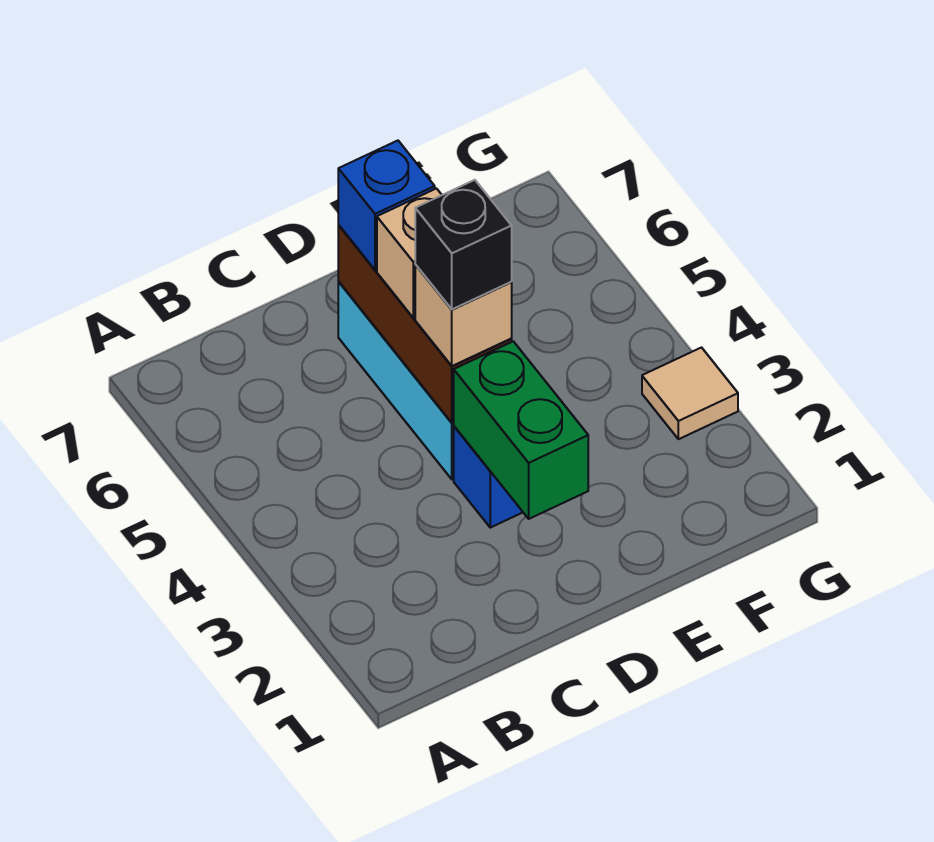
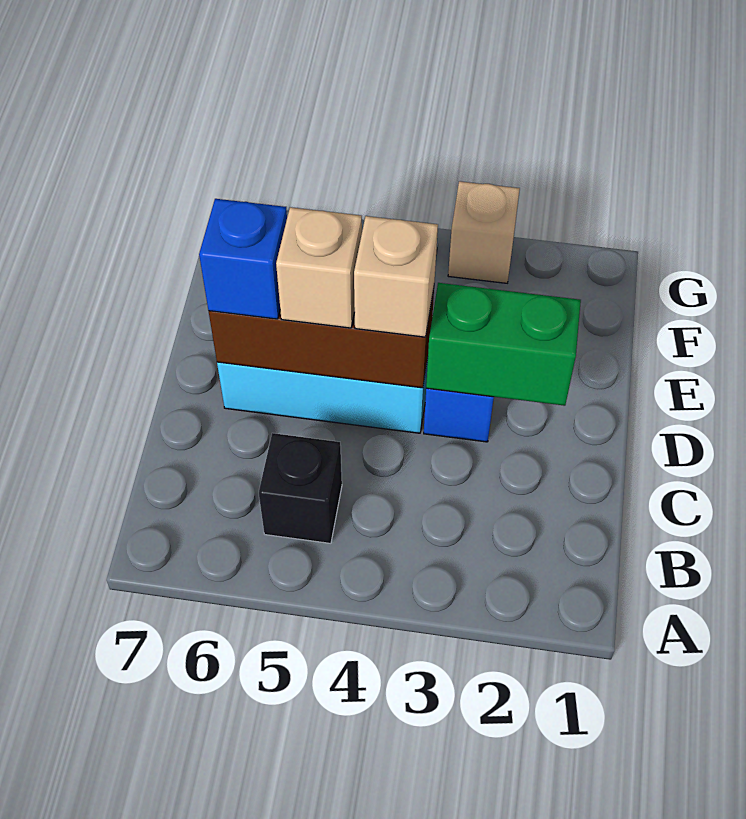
black 1x1 brick [415,180,512,309] -> black 1x1 brick moved to [259,433,342,543]
tan 1x1 tile [642,348,738,439] -> tan 1x1 brick [448,181,520,283]

